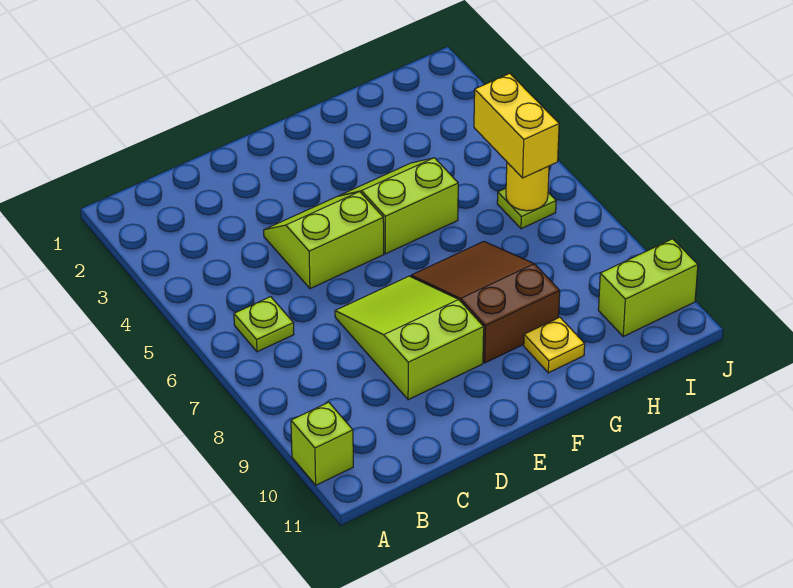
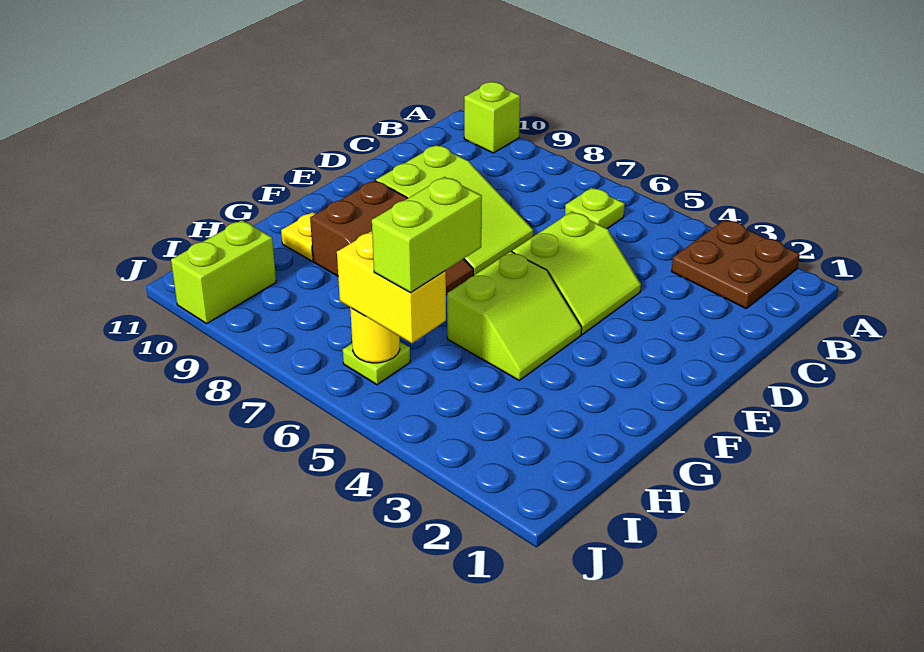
none -> brown 2x2 plate [671,219,800,308]
none -> lime 1x2 brick [372,177,482,293]

